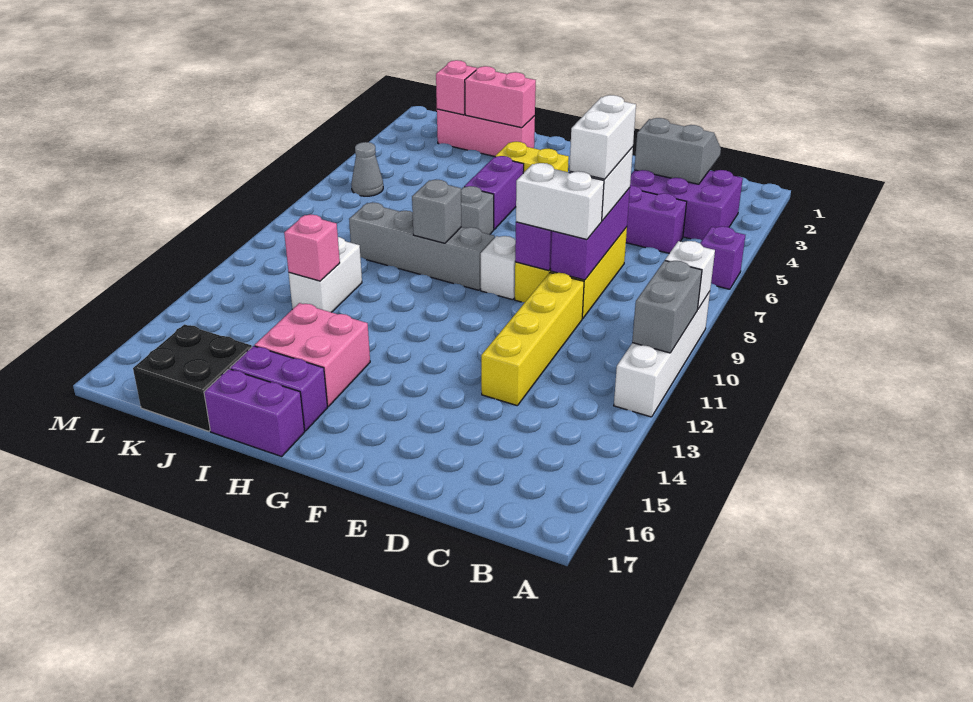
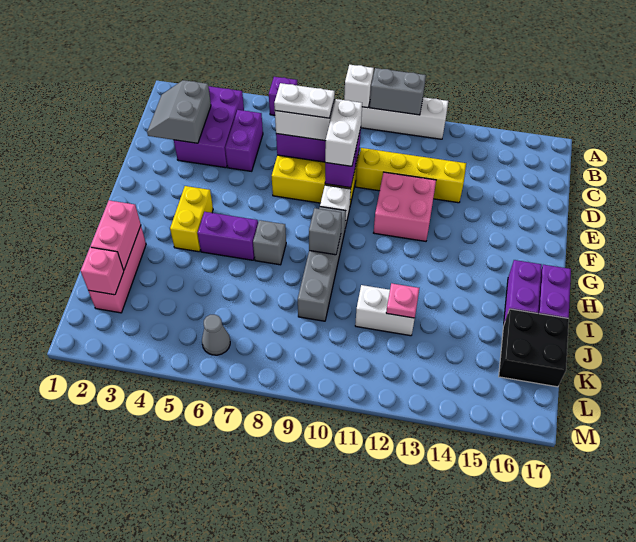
white 1x2 brick [570,95,636,179] -> white 1x2 plate [274,83,335,118]
pink 2x2 brick [255,303,370,407] -> pink 2x2 brick moved to [374,172,436,241]
pink 1x1 brick [284,214,340,281] -> pink 1x1 plate [386,283,419,318]

